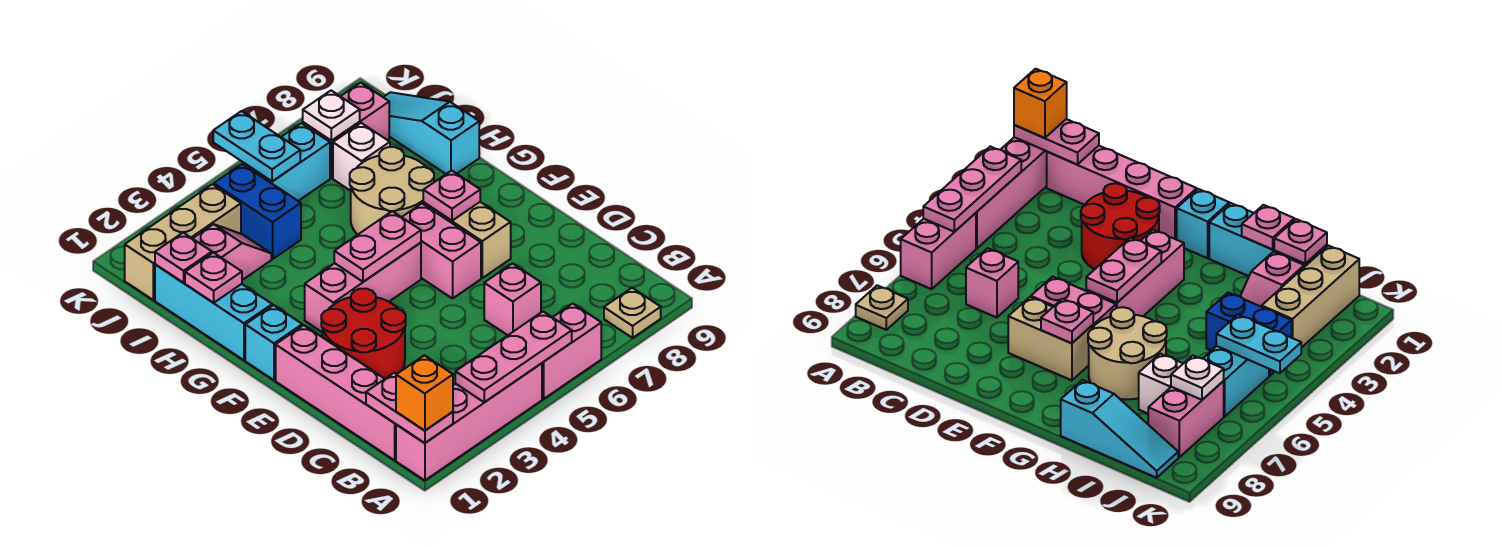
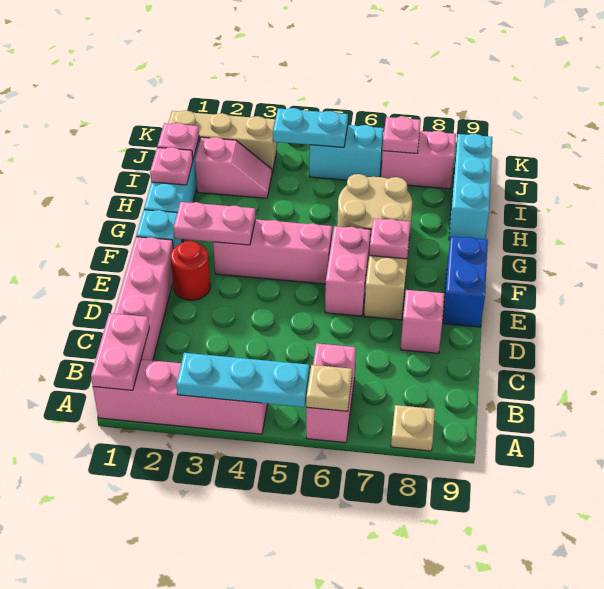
orange 1x1 brick [396,355,453,431] -> none
pink 1x3 plate [455,312,572,402] -> cyan 1x3 plate [176,353,309,407]
pink 1x2 brick [542,304,601,399] -> pink 1x2 brick turned to [306,343,356,443]
none -> tan 1x1 plate [306,365,352,411]
pink 1x1 brick [484,264,541,335] -> pink 1x1 brick moved to [401,290,444,353]
red 2x2 round brick [321,289,406,379] -> red 1x1 round brick [171,241,210,300]
pink 1x2 plate [334,211,421,282] -> pink 1x2 plate moved to [174,202,255,245]
cyan 1x3 slope [383,92,479,174] -> cyan 1x3 brick [449,134,492,240]
blue 1x2 brick [214,164,301,259] -> blue 1x2 brick moved to [443,236,488,327]
white 1x1 brick [333,123,390,191] -> none
cyan 1x2 plate [213,111,300,181] -> cyan 1x2 plate turned to [273,108,348,147]
white 1x1 plate [303,91,360,141] -> pink 1x1 plate [383,117,421,153]

